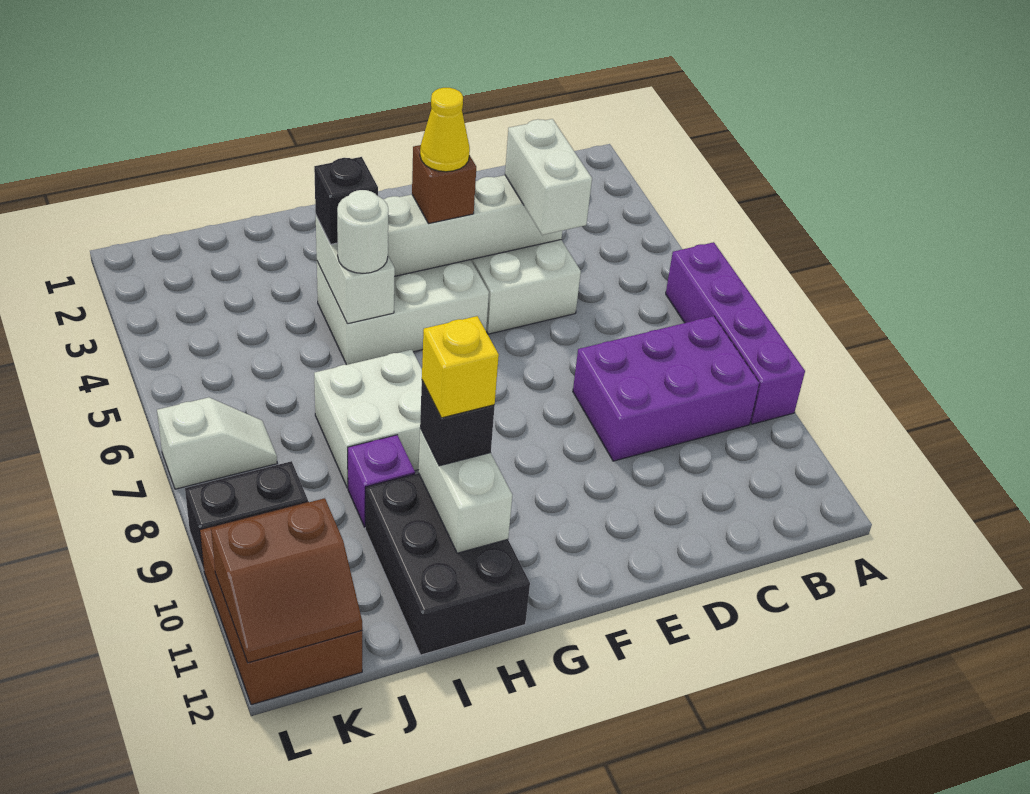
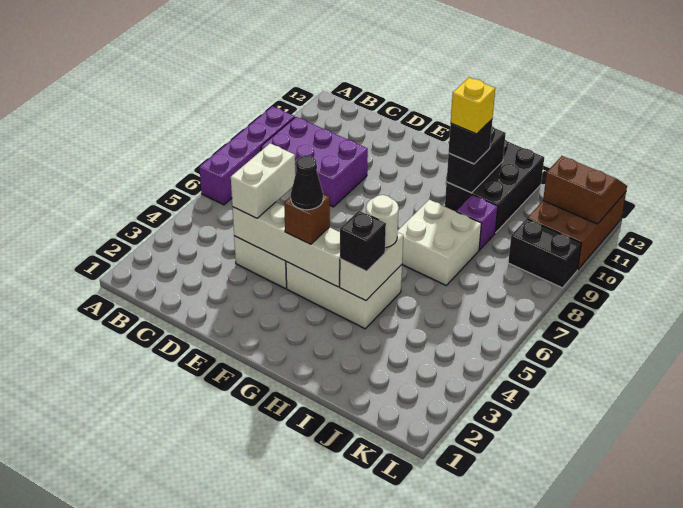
yellow 1x1 cone [420,88,470,172] -> black 1x1 cone [291,156,323,210]
white 1x2 brick [418,428,512,553] -> black 1x2 brick [447,126,506,193]
white 1x2 slope [157,397,277,489] -> none

